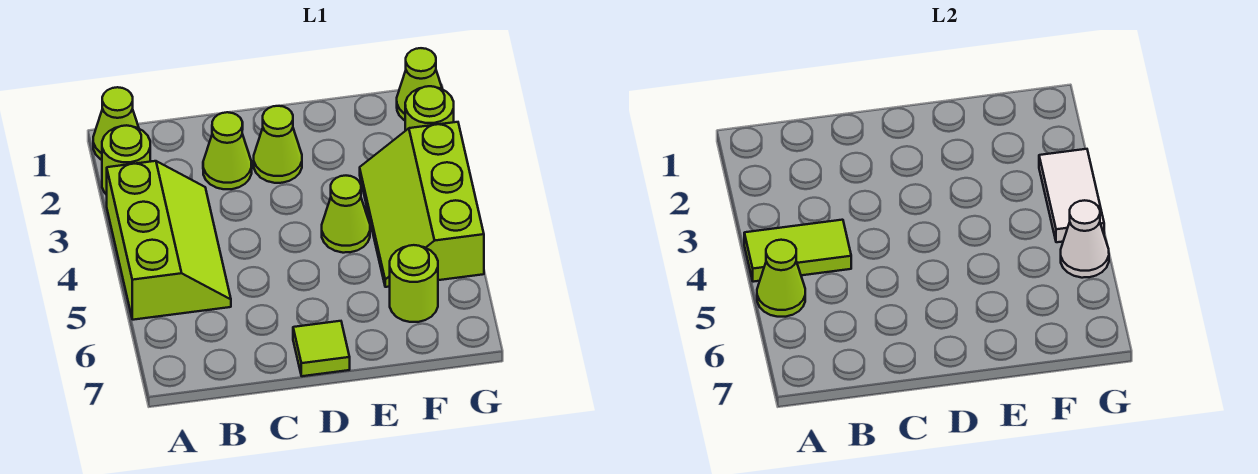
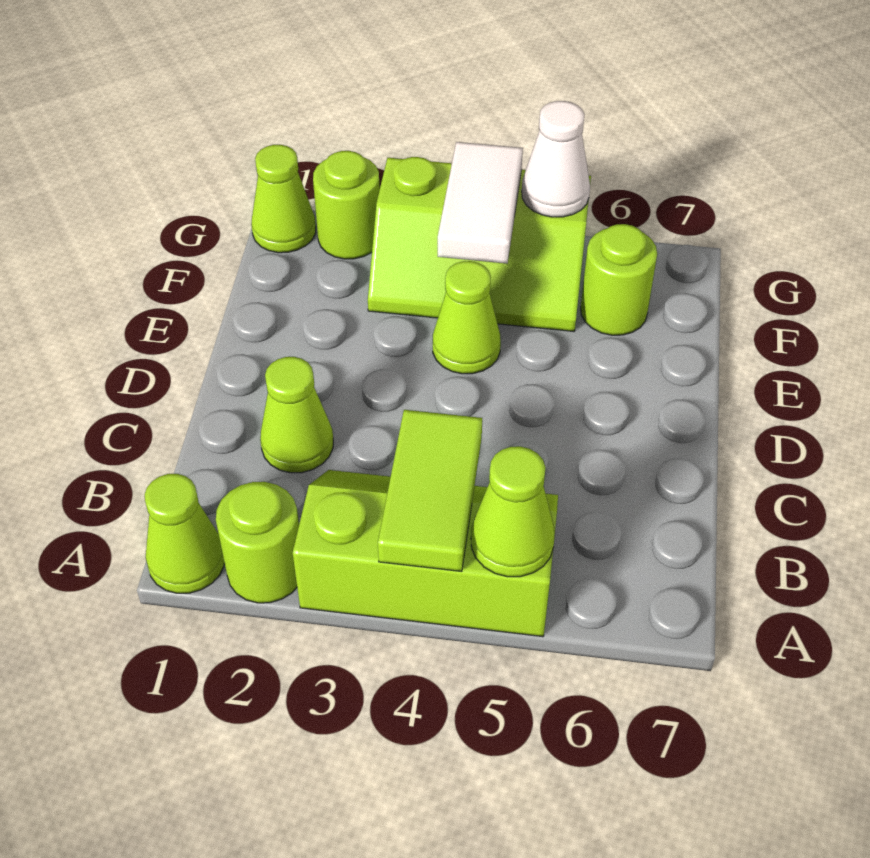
lime 1x1 cone [254,106,302,183] -> none
lime 1x1 tile [293,321,350,376] -> none
white 1x2 tile [1039,149,1104,242] -> white 1x2 tile turned to [438,142,523,263]

